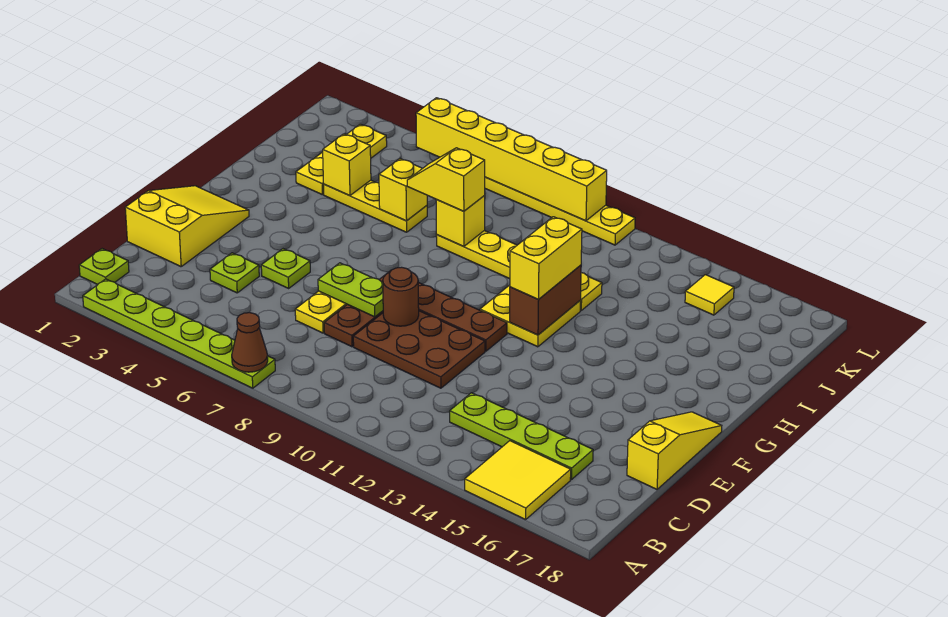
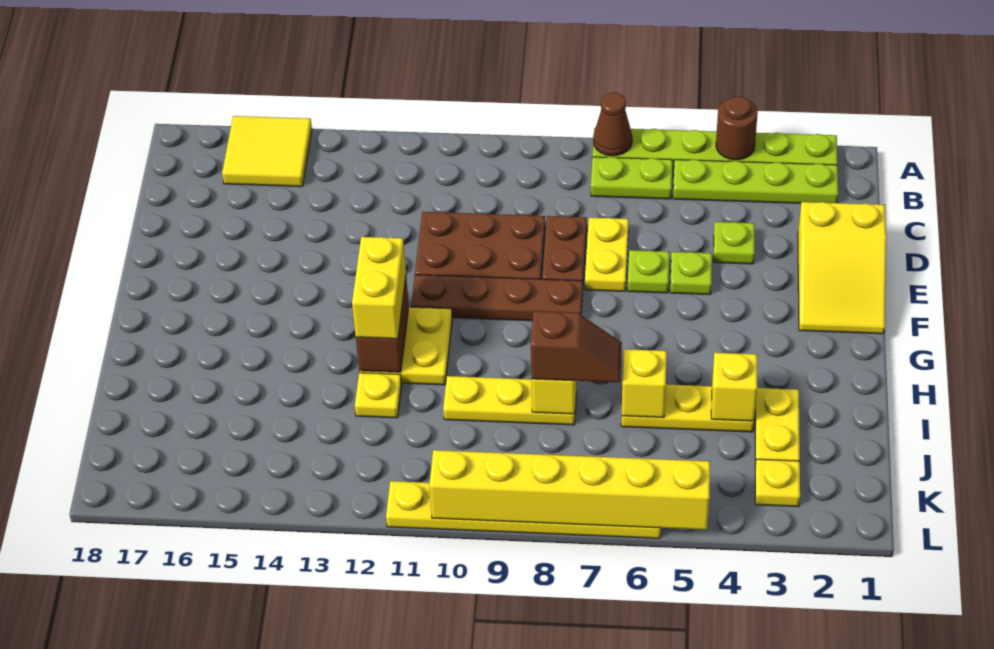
lime 1x1 plate [79,249,129,285] -> lime 1x1 plate moved to [628,250,670,293]
lime 1x4 plate [450,393,593,480] -> lime 1x4 plate moved to [673,160,838,203]
yellow 1x3 slope [627,412,722,489] -> none
lime 1x2 plate [318,263,383,317] -> lime 1x2 plate moved to [591,157,672,199]
brown 1x1 round brick [383,267,419,326] -> brown 1x1 round brick moved to [716,96,758,160]
yellow 1x2 slope [407,148,485,211] -> brown 1x2 slope [531,311,622,382]
yellow 1x1 tile [685,275,734,315] -> none

